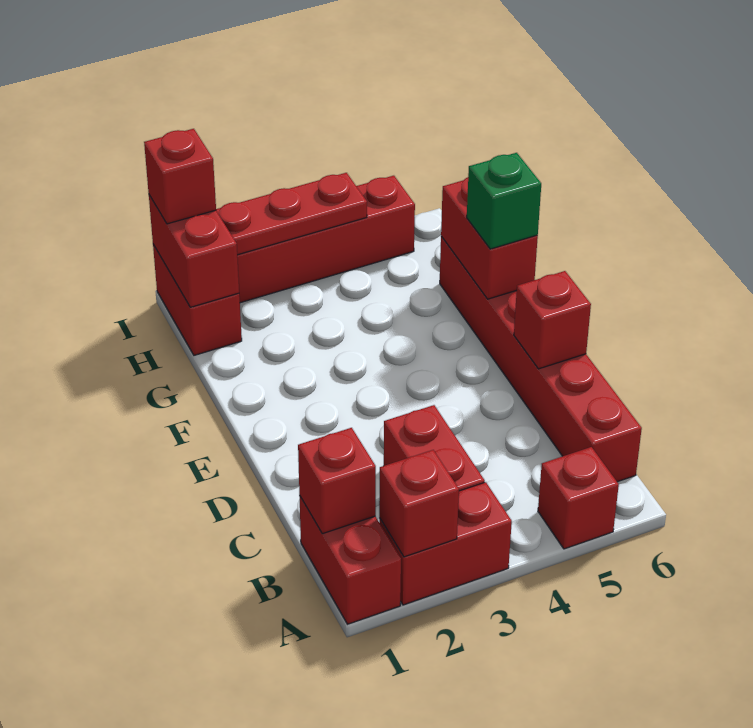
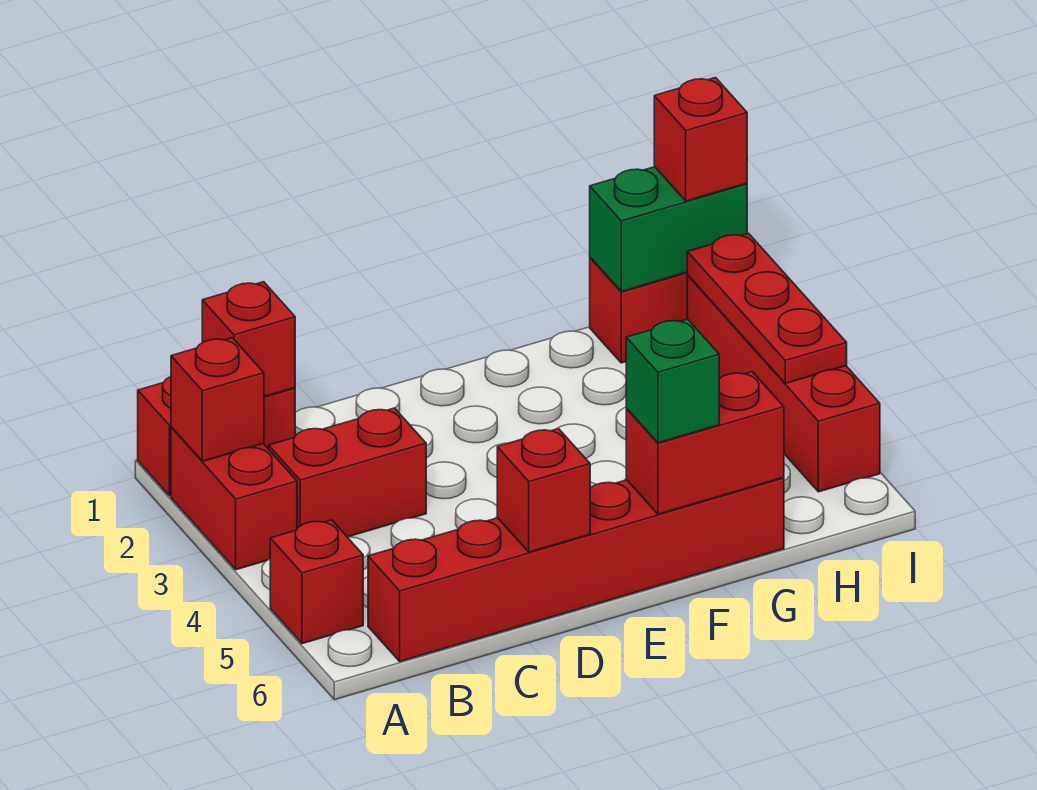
red 1x2 brick [149,195,239,307] -> green 1x2 brick [590,167,747,292]

